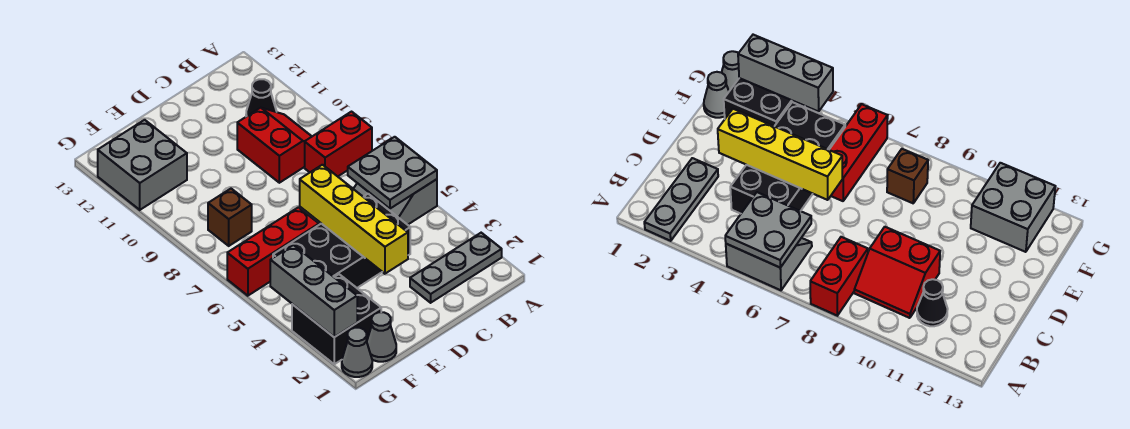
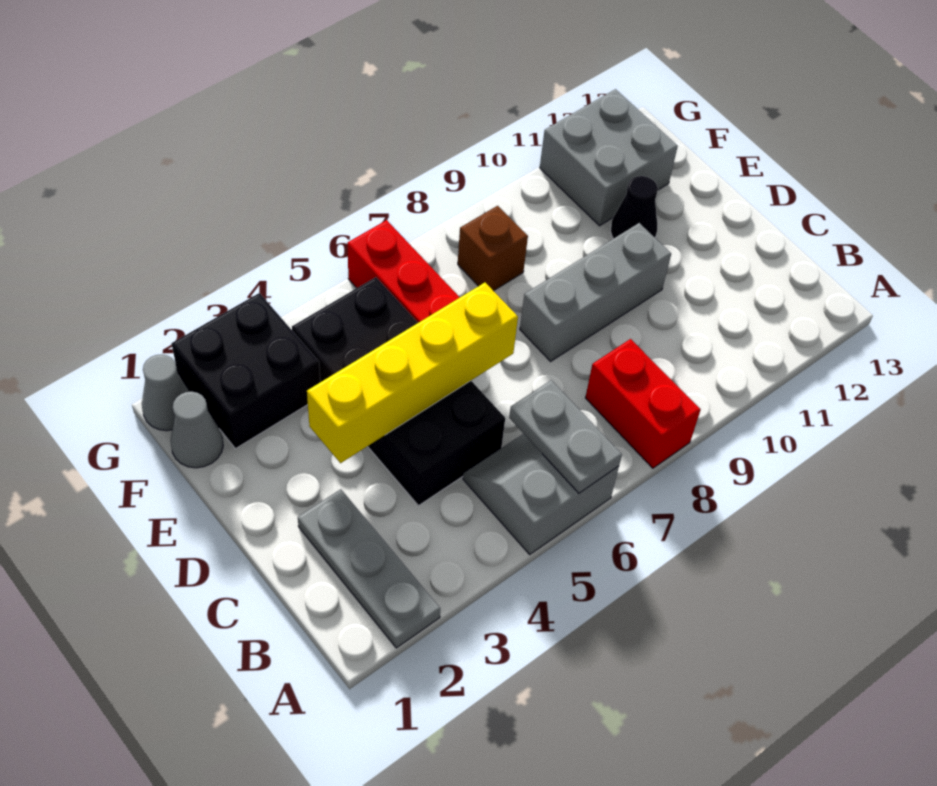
grey 2x2 plate [348,137,437,209] -> grey 1x2 plate [509,380,622,493]
red 2x2 slope [237,108,312,183] -> none
black 1x1 cone [246,79,277,117] -> black 1x1 cone moved to [611,176,658,239]
grey 1x3 brick [270,245,357,337] -> grey 1x3 brick moved to [520,223,671,361]

